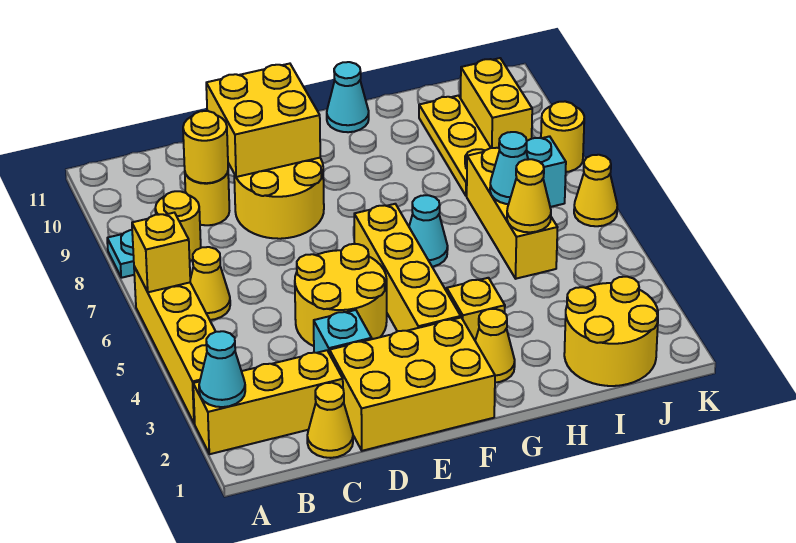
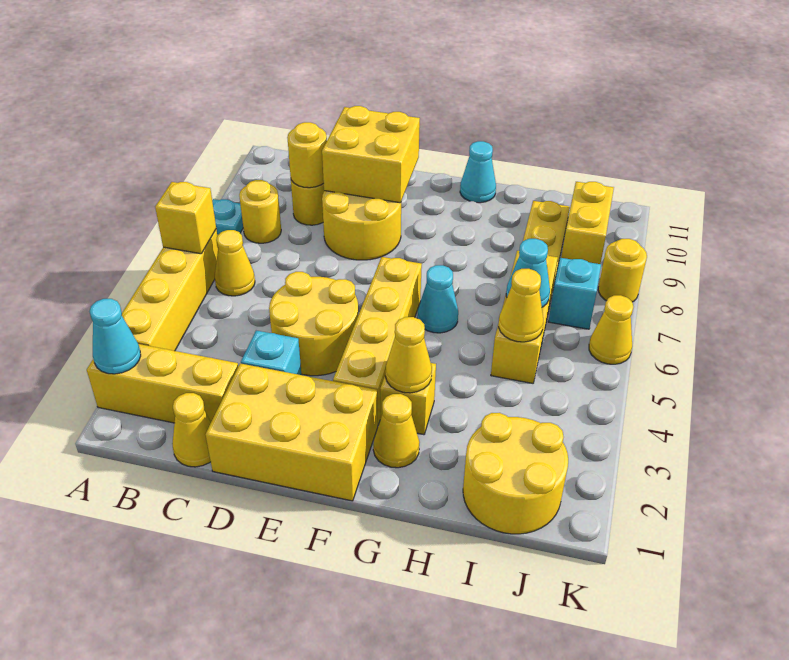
none -> yellow 1x1 cone [385,317,432,393]

